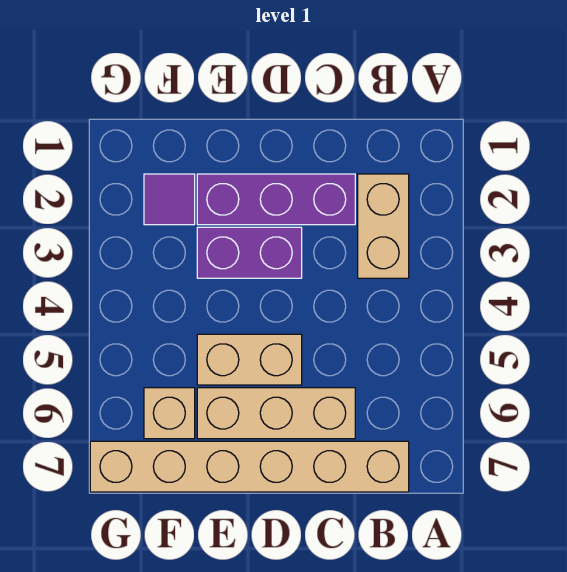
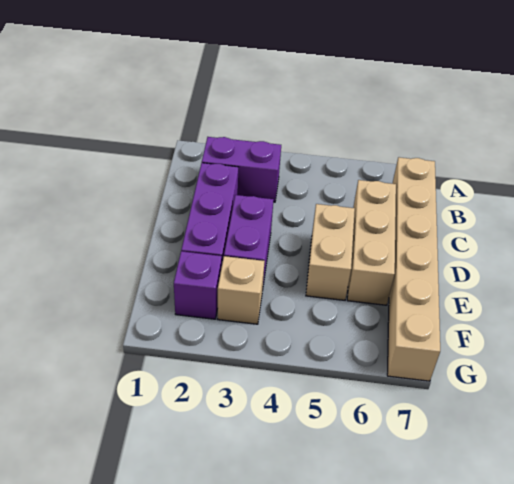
tan 1x2 brick [358,174,409,278] -> purple 1x2 brick [202,137,281,202]
purple 1x1 tile [144,174,195,225] -> purple 1x1 brick [174,251,222,319]
tan 1x1 brick [144,388,195,439] -> tan 1x1 brick moved to [218,256,265,324]

